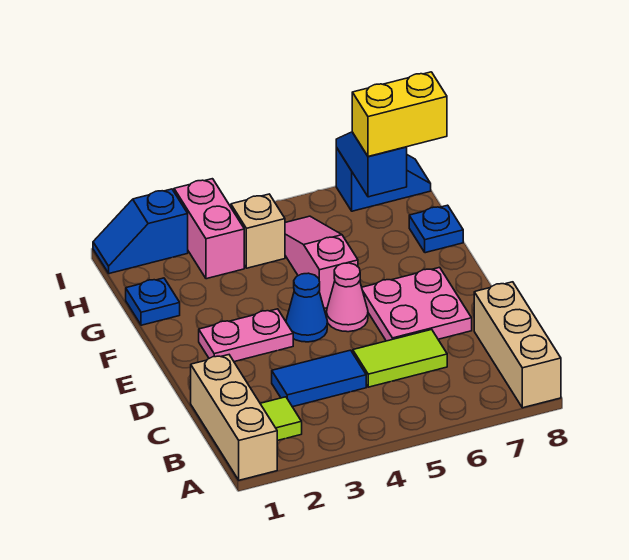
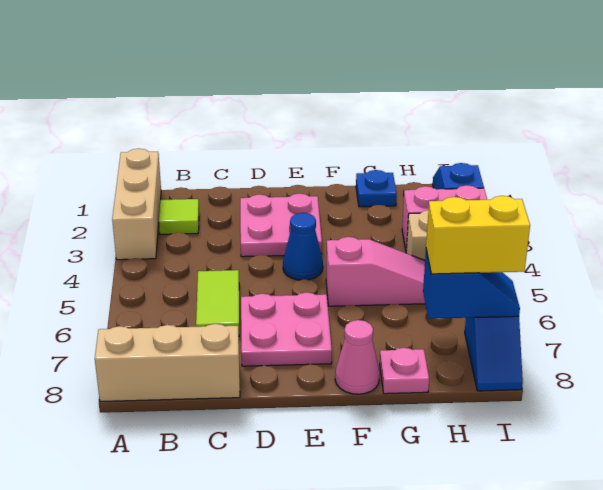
tan 1x3 brick [191,355,277,480] -> tan 1x3 brick turned to [112,149,161,260]
blue 1x2 tile [272,350,366,407] -> none
pink 1x2 plate [199,309,293,362] -> pink 2x2 plate [240,194,322,257]
pink 1x1 cone [327,263,368,332] -> pink 1x1 cone moved to [335,320,380,394]
blue 1x1 plate [409,205,463,253] -> pink 1x1 plate [380,348,429,394]
yellow 1x2 brick [352,72,447,157] -> yellow 1x2 brick turned to [426,196,530,274]

